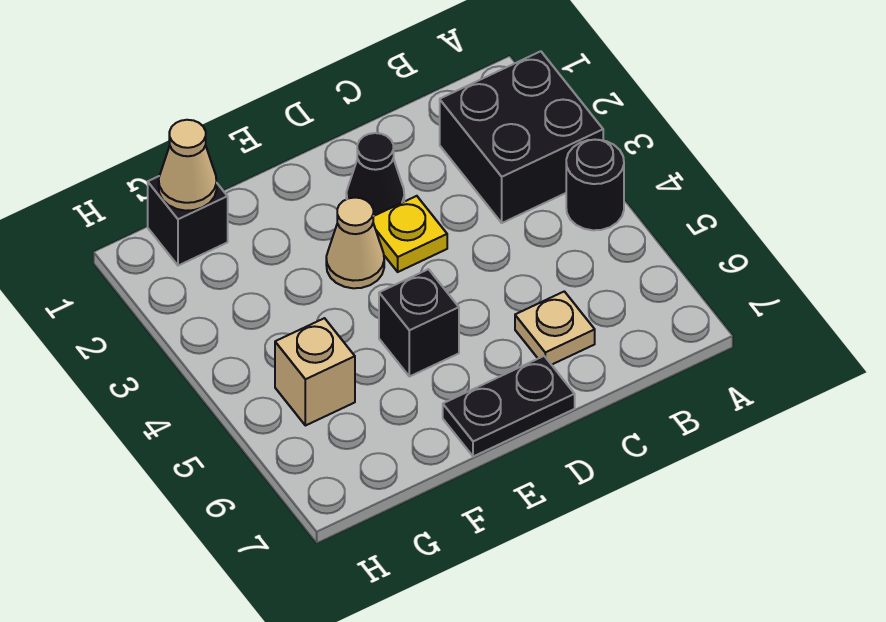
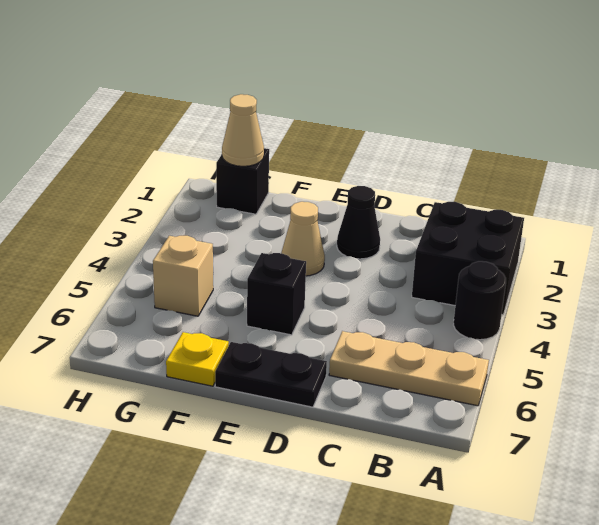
tan 1x1 plate [515,291,595,365] -> tan 1x3 plate [329,331,489,406]
yellow 1x1 plate [373,196,447,272] -> yellow 1x1 plate moved to [166,332,229,386]

